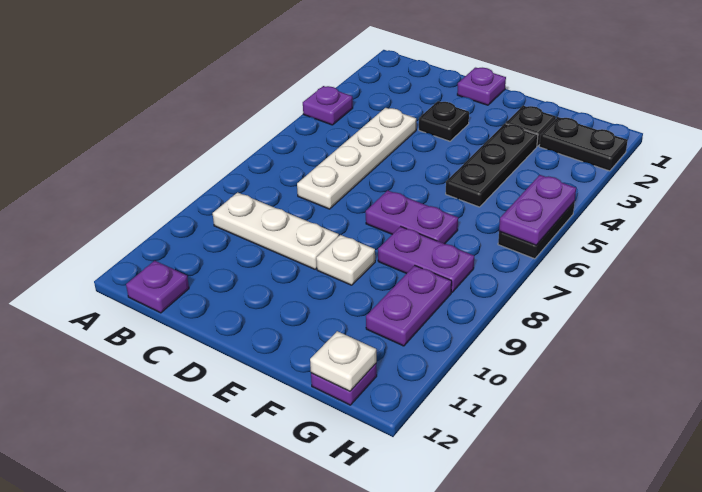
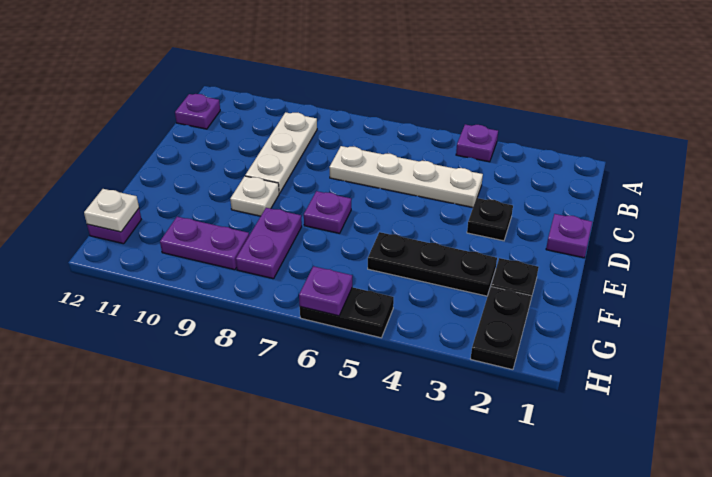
purple 1x2 plate [366,190,458,244] -> purple 1x1 plate [304,191,351,233]
purple 1x2 plate [499,175,576,245] -> purple 1x1 plate [299,266,352,316]

